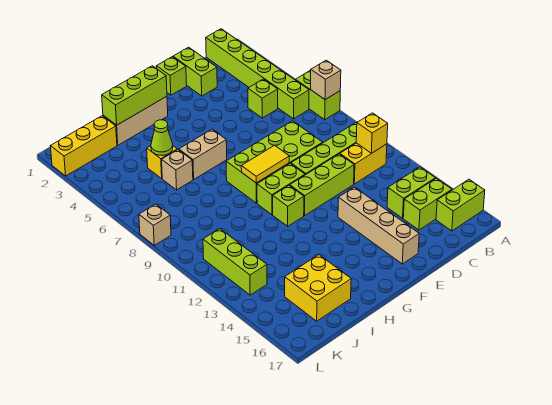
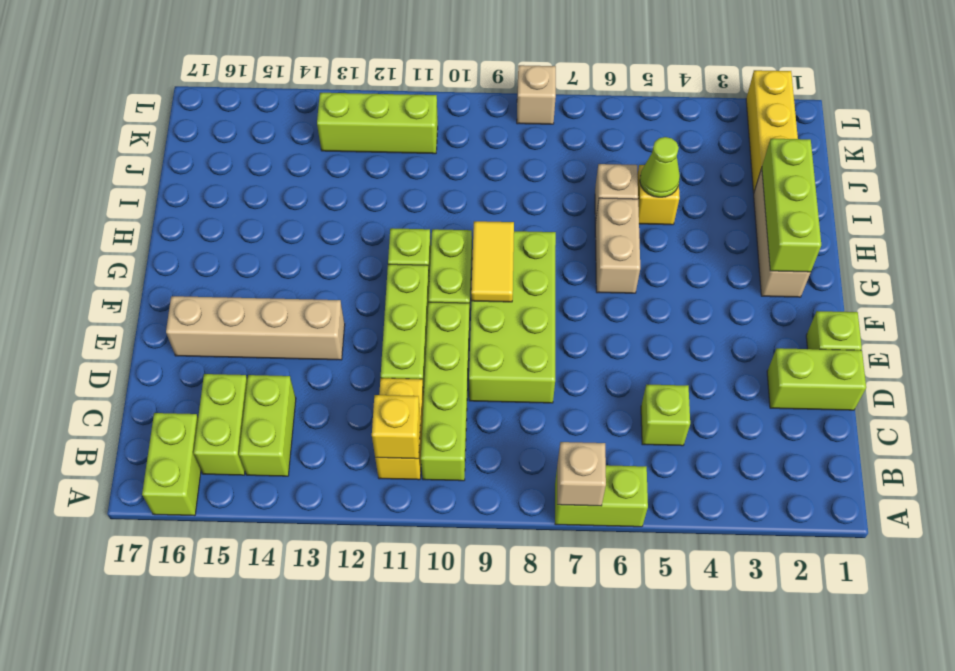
lime 1x6 brick [206,29,309,119] -> none
yellow 2x2 brick [285,255,351,321] -> none

